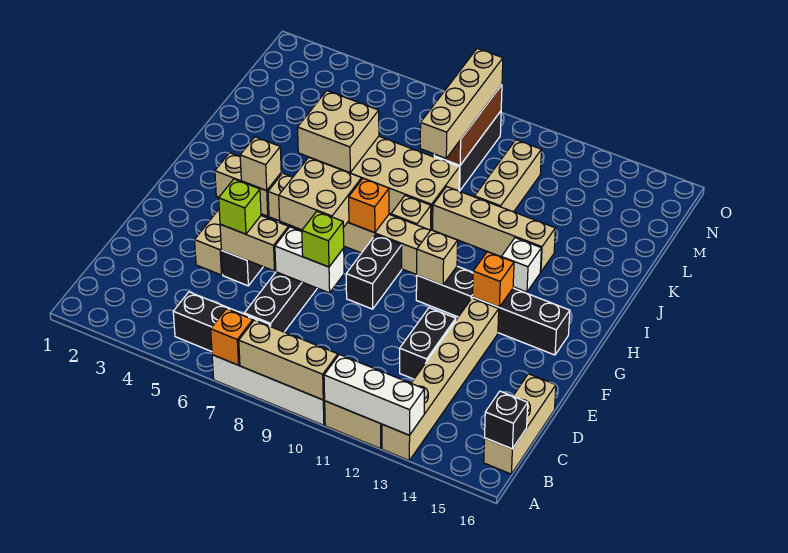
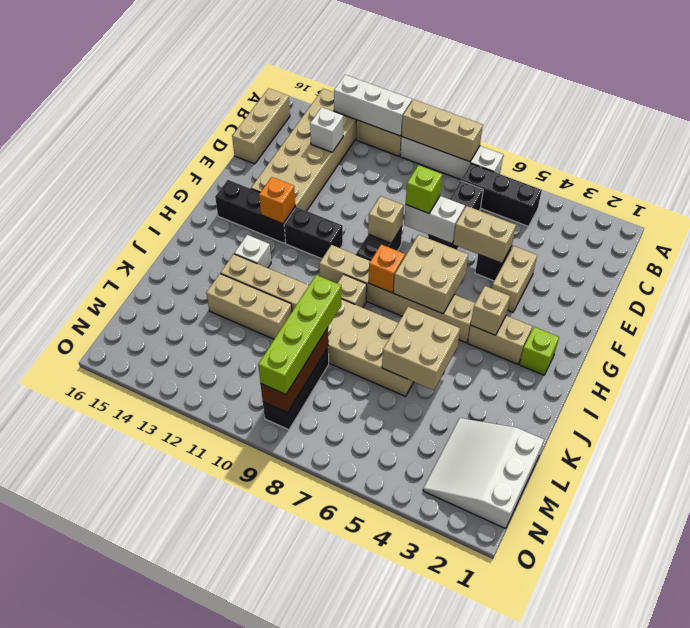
orange 1x1 brick [211,309,253,365] -> none
tan 1x6 brick [382,298,499,460] -> tan 2x6 brick [251,89,356,211]
black 1x1 brick [485,391,528,449] -> none
none -> white 1x1 brick [310,107,343,152]
black 1x2 brick [400,308,456,379] -> none
lime 1x1 brick [219,179,261,234] -> lime 1x1 brick moved to [519,327,559,375]
tan 1x1 brick [417,230,458,285] -> tan 1x1 brick moved to [368,196,404,243]
tan 1x4 brick [420,48,503,158] -> lime 1x4 brick [258,275,341,395]
tan 1x3 brick [475,140,542,212] -> tan 1x3 brick turned to [206,274,292,339]
none -> white 3x3 slope [423,418,544,529]

